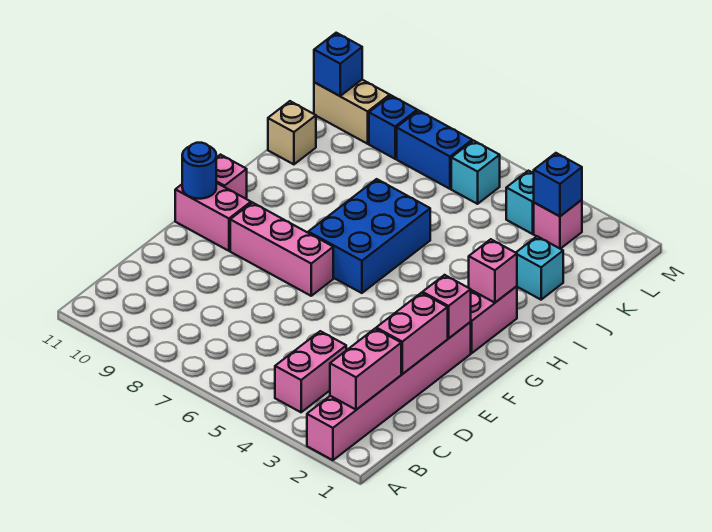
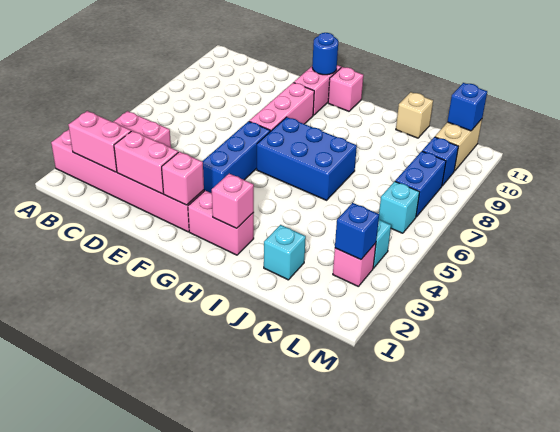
none -> blue 1x3 brick [202,121,270,193]

